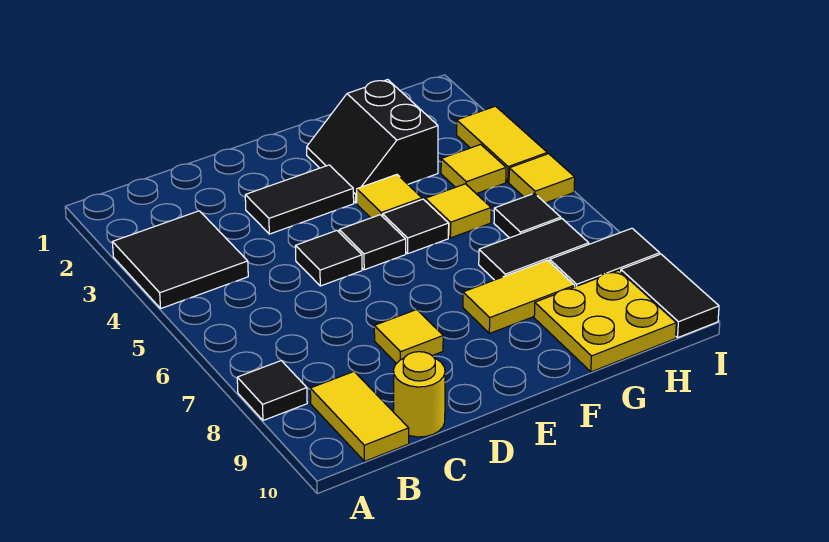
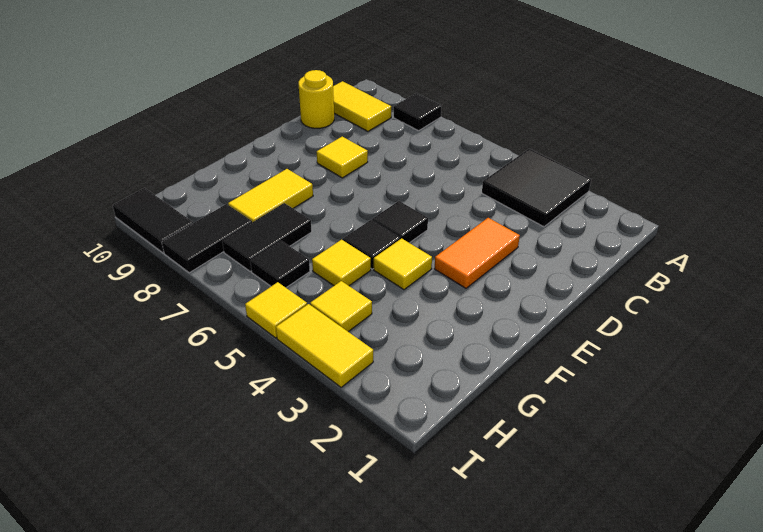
black 1x2 tile [245,165,354,234] -> orange 1x2 tile [434,218,520,288]
black 1x1 tile [295,231,362,286] -> none
black 2x2 slope [307,80,438,203] -> none
yellow 2x2 plate [534,270,676,372] -> none

